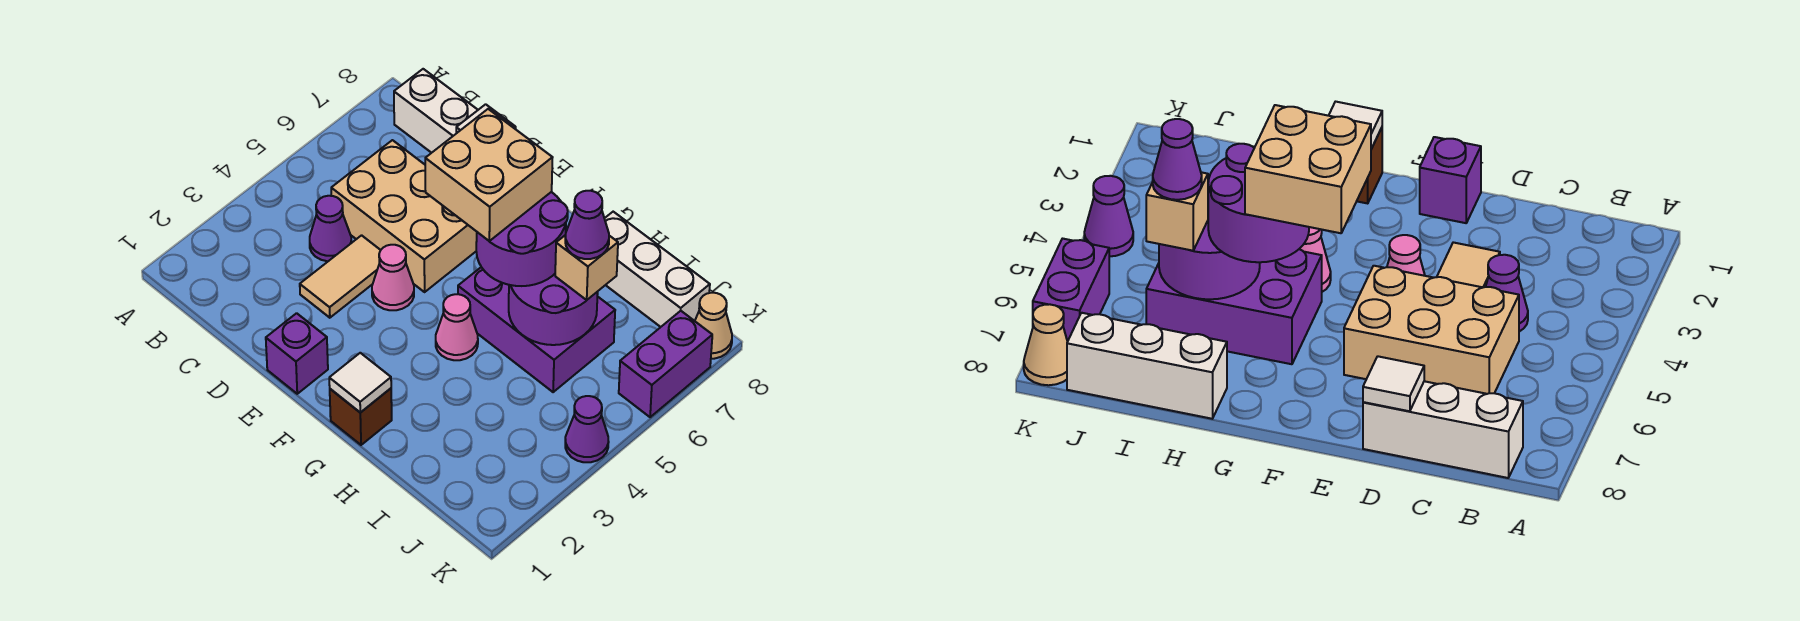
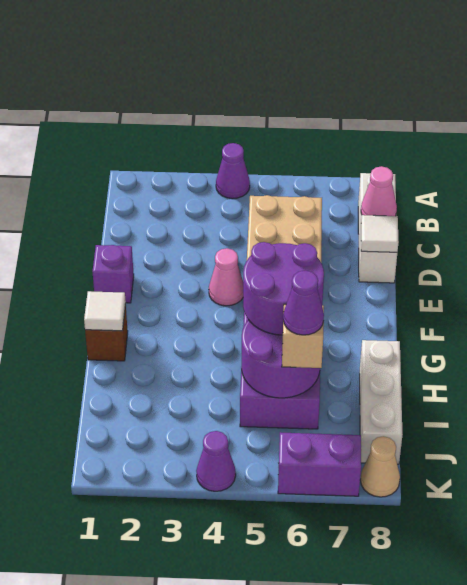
purple 1x1 cone [310,196,351,261] -> purple 1x1 cone moved to [216,143,250,199]
tan 1x2 tile [300,235,381,318] -> none
tan 2x2 brick [425,109,553,241] -> none
pink 1x1 cone [436,294,478,360] -> pink 1x1 cone moved to [361,166,397,216]

